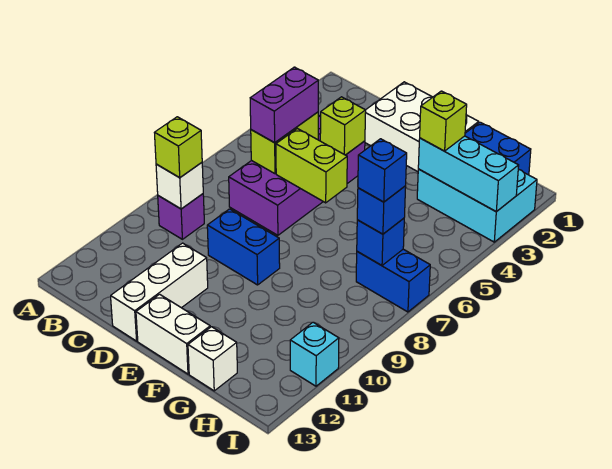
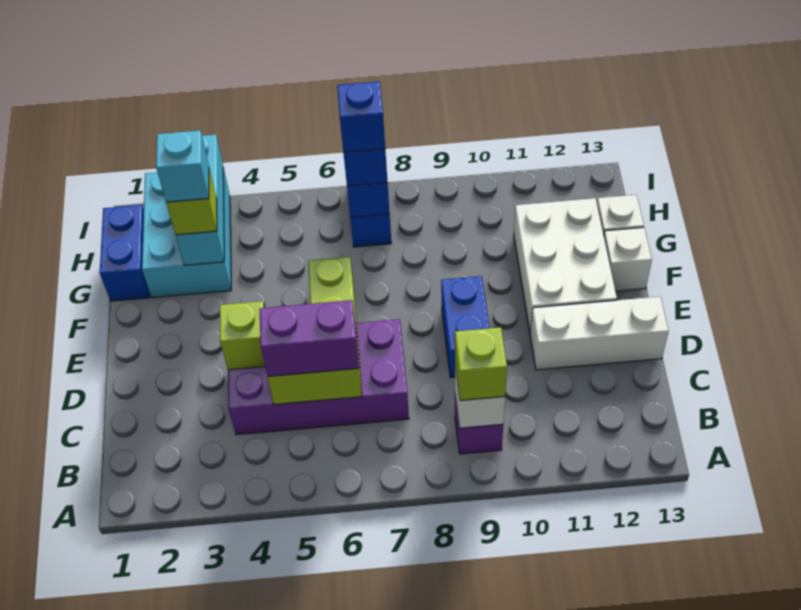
white 2x3 brick [365,82,479,172] -> white 2x3 brick moved to [514,198,617,332]
white 1x2 brick [136,294,210,374] -> white 1x1 brick [604,227,652,291]
cyan 1x1 brick [290,322,339,386] -> cyan 1x1 brick moved to [156,131,209,202]

